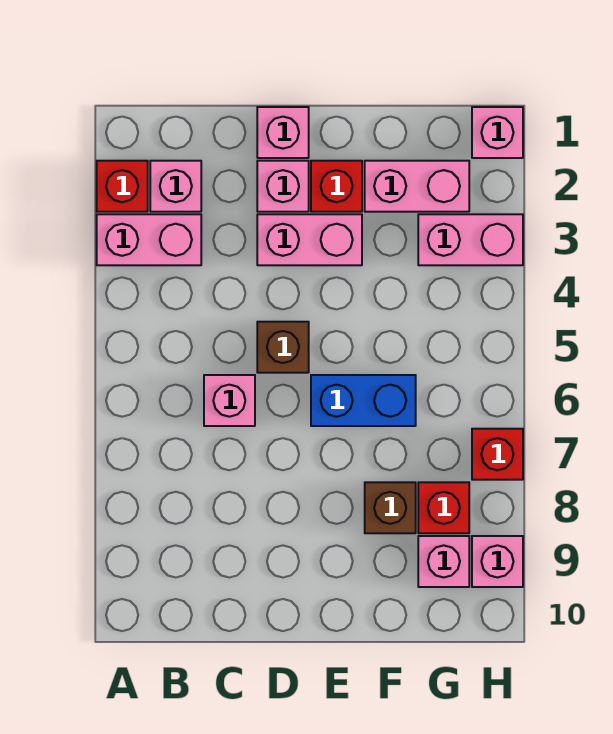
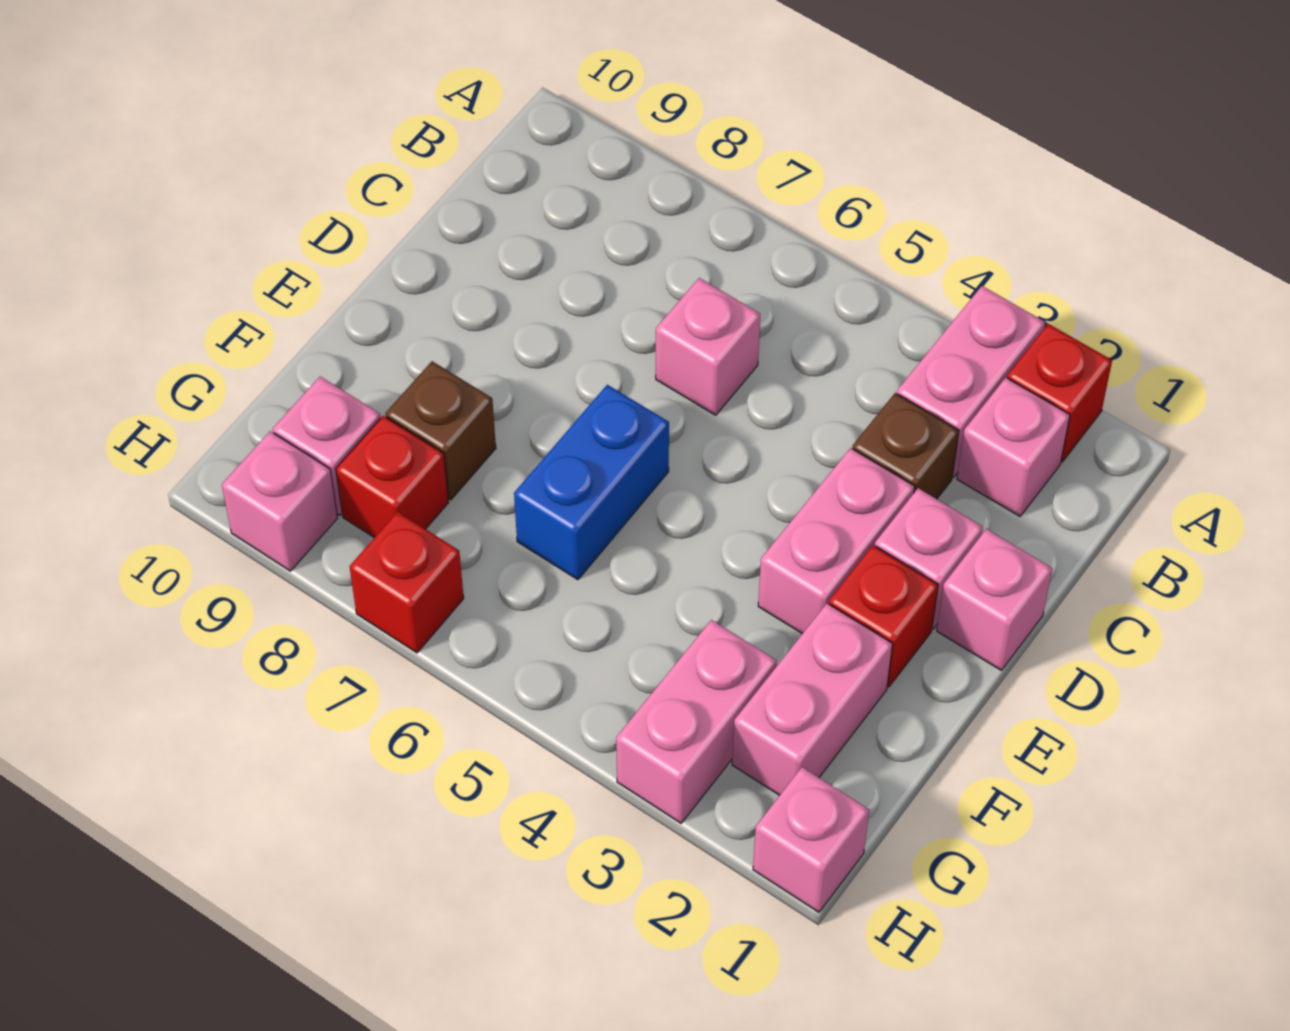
brown 1x1 brick [257,322,309,373] -> brown 1x1 brick moved to [852,393,959,499]

